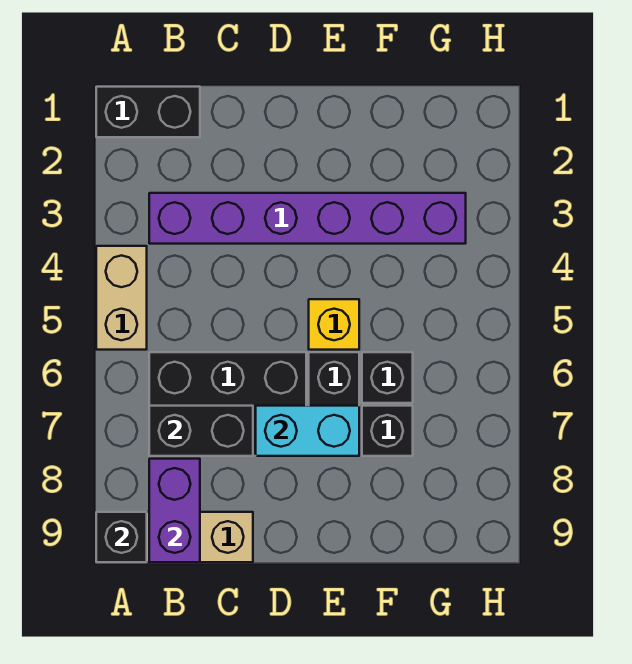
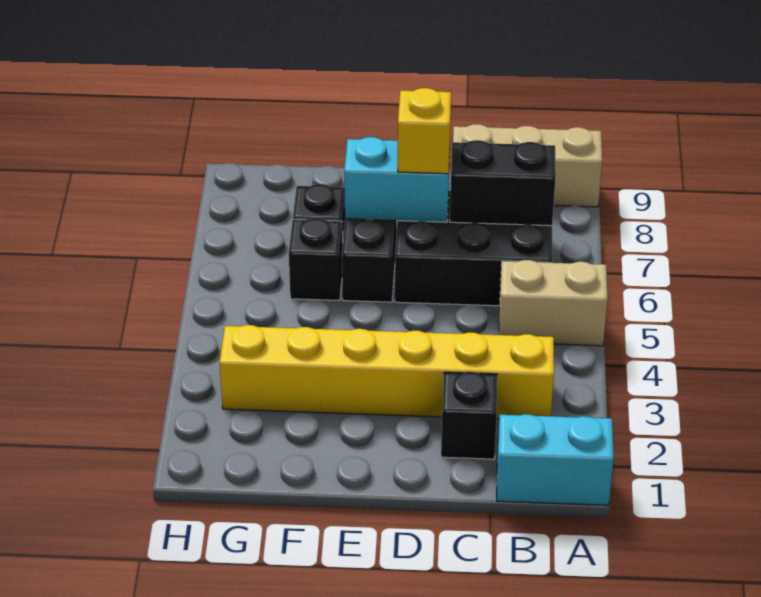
black 1x2 brick [96,87,200,137] -> cyan 1x2 brick [497,414,614,505]
tan 1x2 brick [96,246,147,350] -> tan 1x2 brick turned to [499,260,608,346]
black 1x1 brick [96,512,147,562] -> black 1x1 brick moved to [441,372,497,459]
purple 1x6 brick [149,193,466,244] -> yellow 1x6 brick [219,325,554,419]
purple 1x2 brick [149,459,200,562] -> none
yellow 1x1 brick [309,299,359,350] -> yellow 1x1 brick moved to [398,88,451,174]

